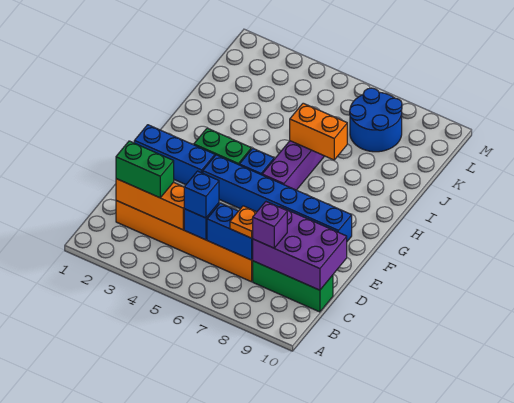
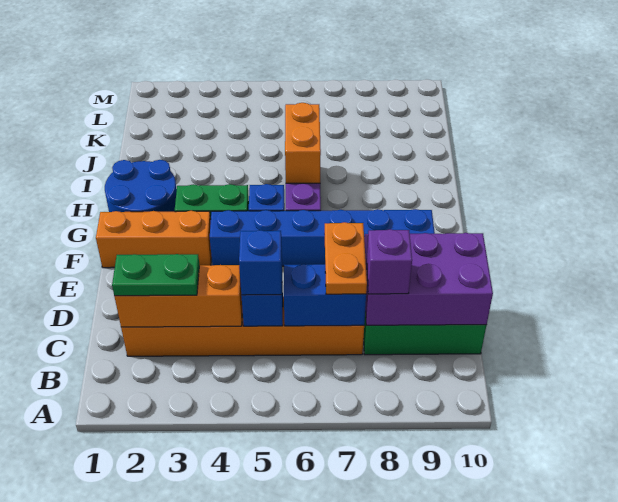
green 1x2 brick [116,141,174,198] -> green 1x2 plate [112,254,199,296]
orange 1x1 plate [230,206,256,238] -> orange 1x2 plate [324,222,367,294]
blue 1x3 brick [134,125,215,185] -> orange 1x3 brick [96,211,212,268]
orange 1x2 brick [290,103,347,160] -> orange 1x2 brick turned to [285,103,321,183]
blue 2x2 round brick [350,88,402,152] -> blue 2x2 round brick moved to [105,160,177,212]

